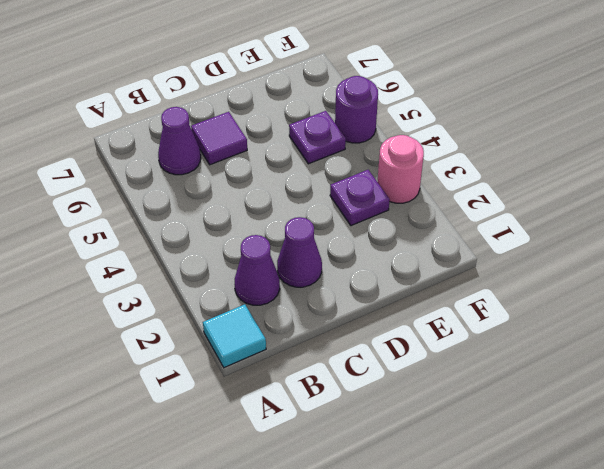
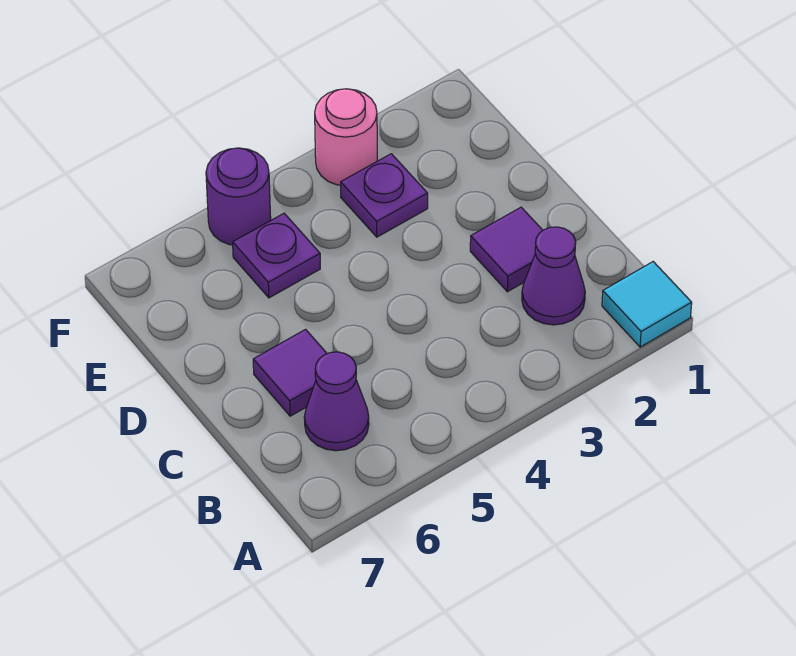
purple 1x1 cone [277,217,322,287] -> purple 1x1 tile [470,207,543,292]

